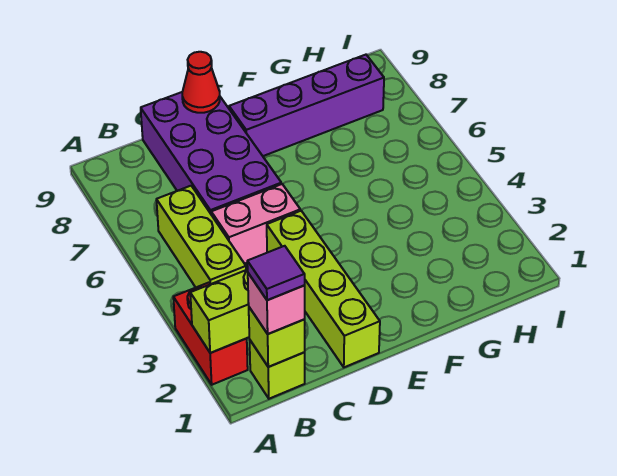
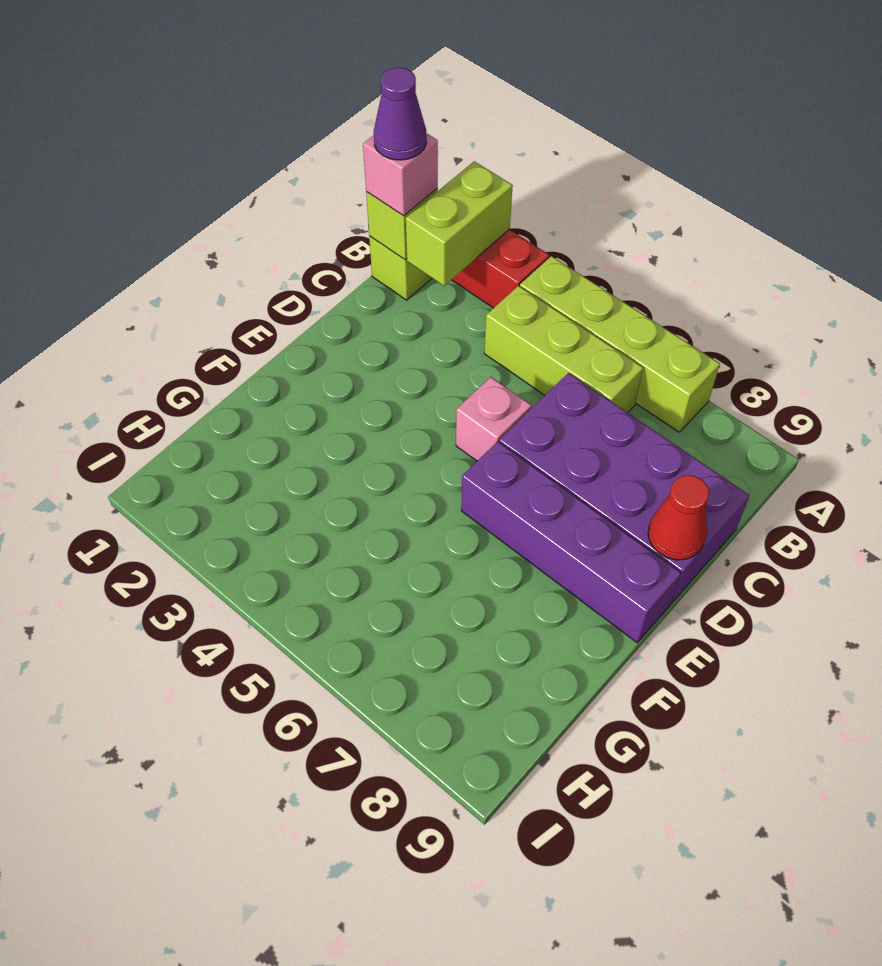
purple 1x1 tile [247,246,305,300] -> purple 1x1 cone [374,67,427,160]
pink 1x2 brick [211,184,300,264] -> pink 1x1 brick [456,377,531,461]
lime 1x4 brick [267,211,380,367] -> lime 1x4 brick moved to [520,256,720,432]
purple 1x4 brick [229,55,384,156] -> purple 1x4 brick turned to [461,441,681,643]

